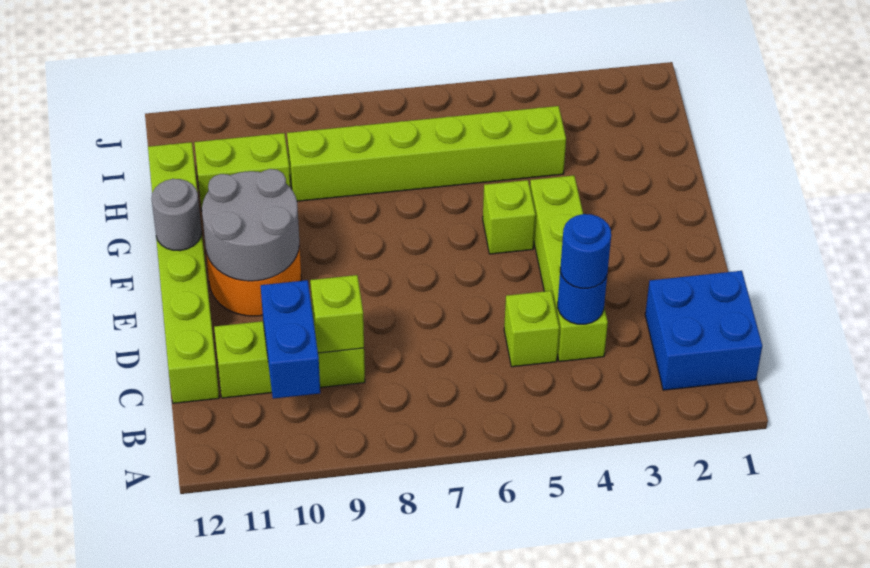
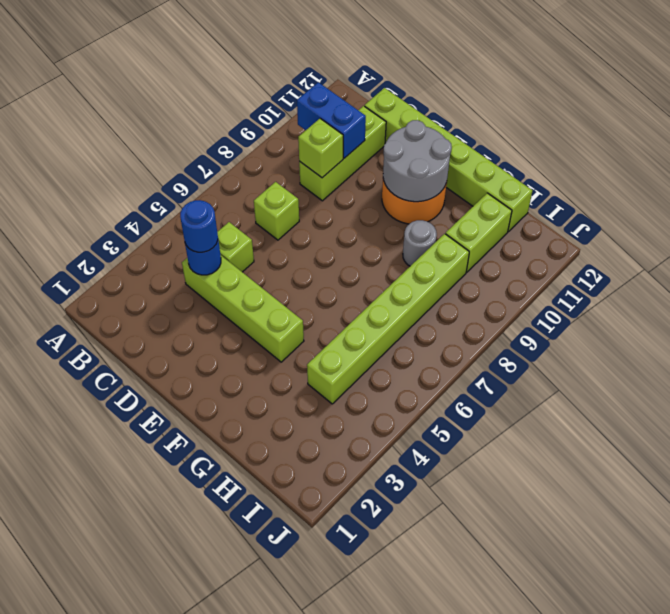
blue 2x2 brick [645,271,762,390] -> none
lime 1x1 brick [483,180,535,254] -> lime 1x1 brick moved to [254,182,299,240]
grey 1x1 round brick [151,179,202,251] -> grey 1x1 round brick moved to [403,220,437,266]

